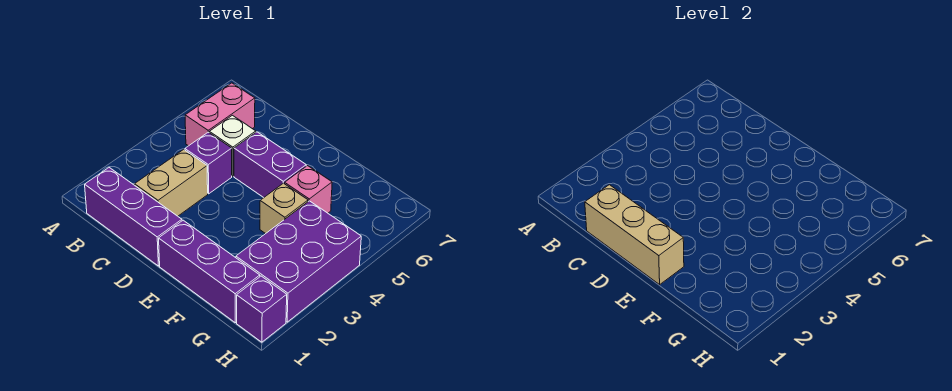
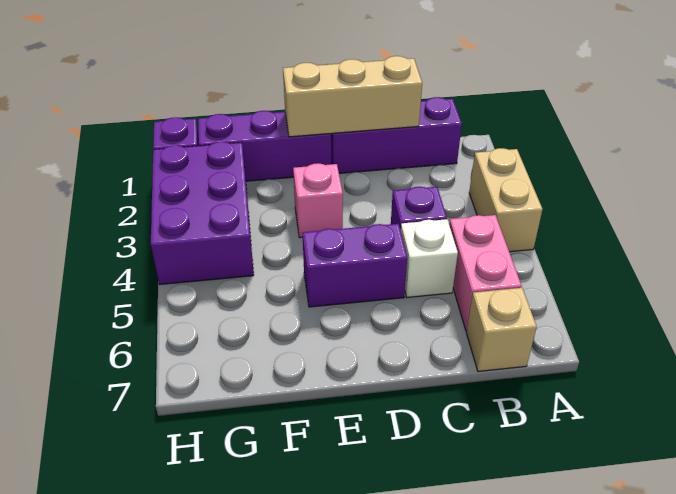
tan 1x2 brick [135,149,208,216] -> tan 1x2 brick moved to [469,148,543,252]
tan 1x1 brick [260,183,308,234] -> tan 1x1 brick moved to [466,288,537,372]
pink 1x1 brick [285,166,332,213] -> pink 1x1 brick moved to [293,163,343,238]

